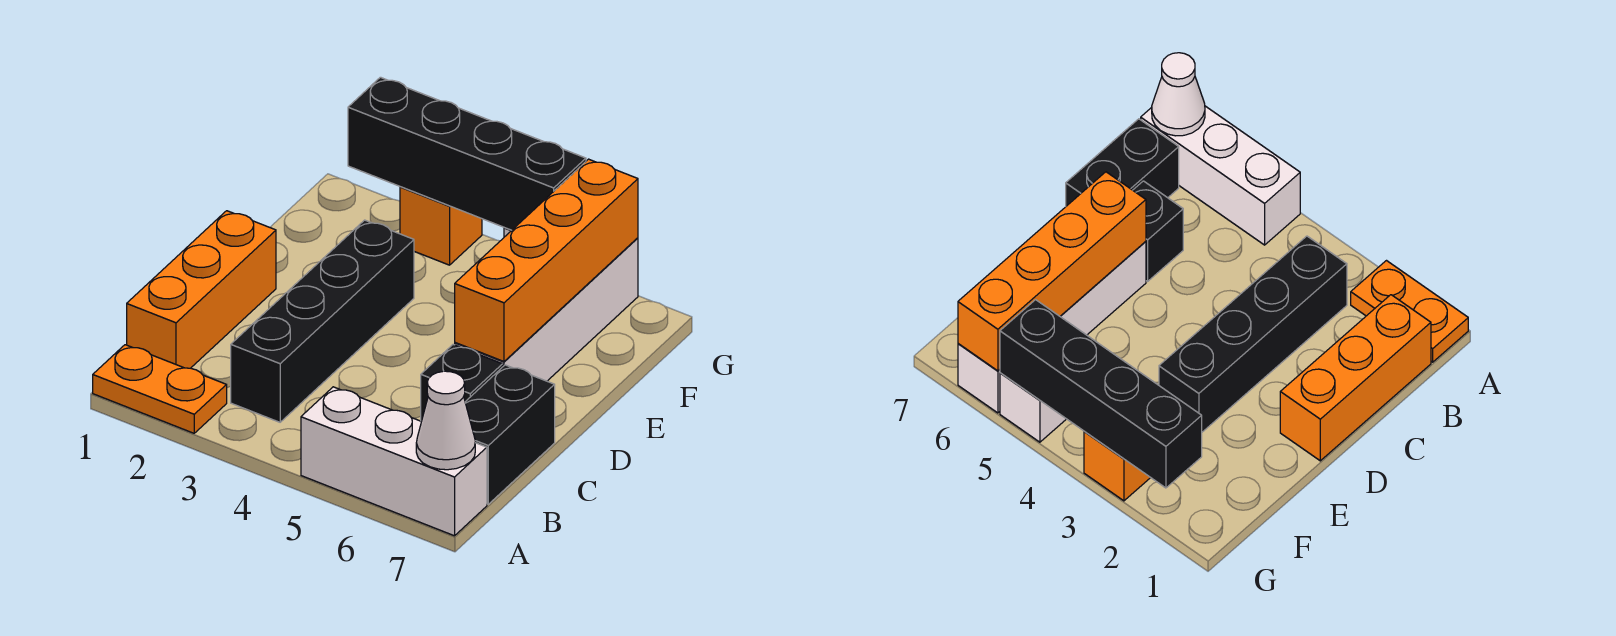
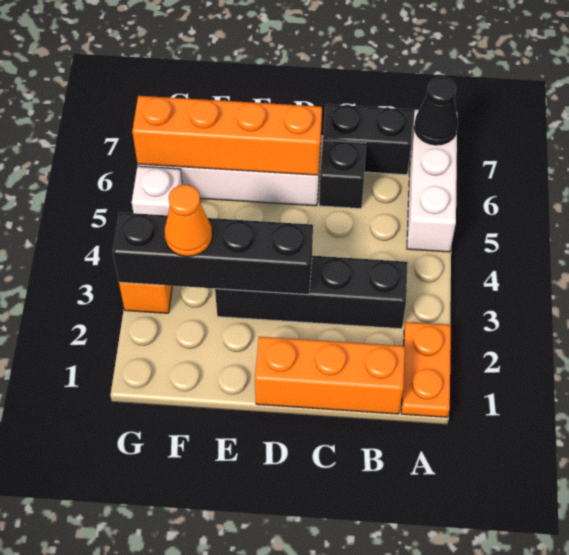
white 1x1 cone [416,371,475,470] -> black 1x1 cone [414,77,458,145]
none -> orange 1x1 cone [164,185,212,257]
black 1x4 brick [348,77,586,230] -> black 1x4 brick turned to [113,212,313,295]

